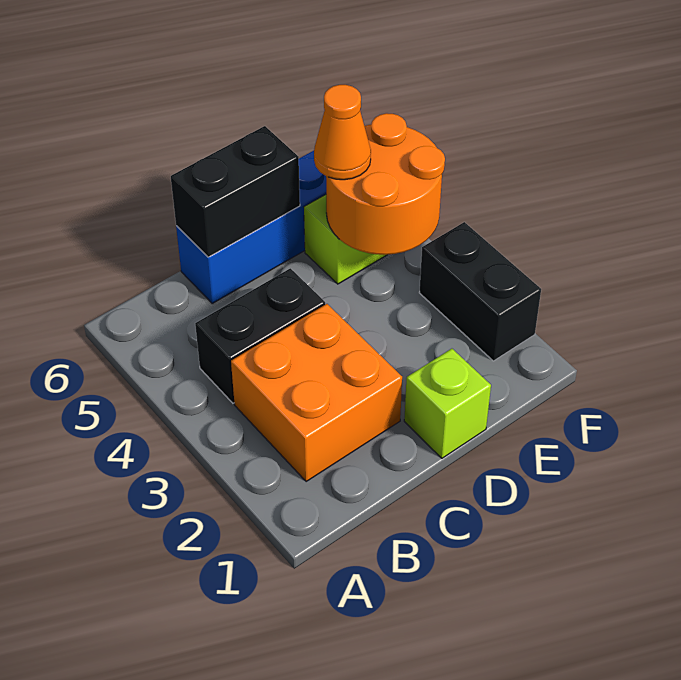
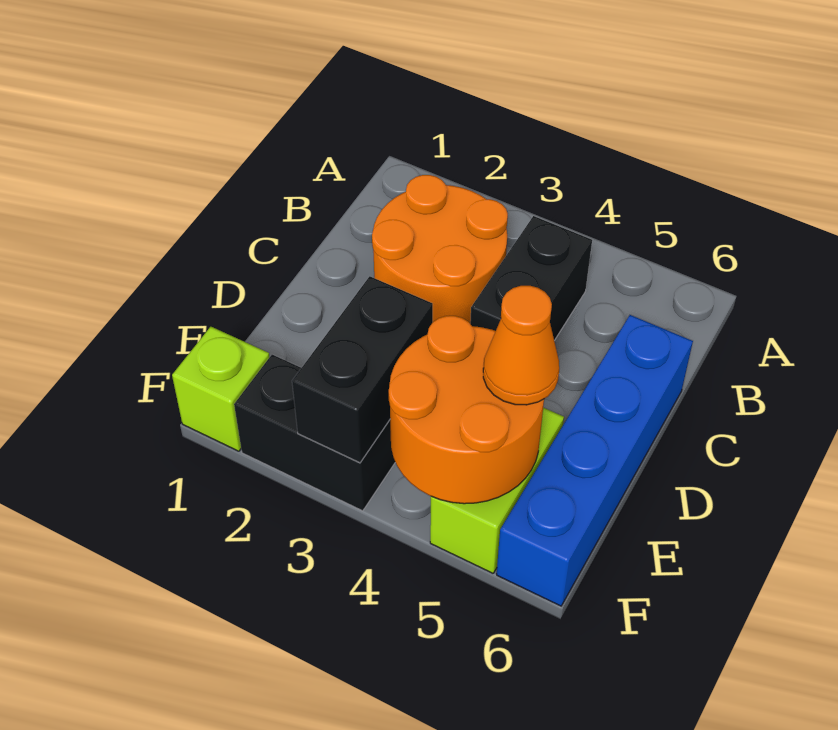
orange 2x2 brick [231,304,402,482] -> orange 2x2 round brick [372,175,508,323]
black 1x2 brick [171,126,300,257] -> black 1x2 brick moved to [292,276,433,463]
lime 1x1 brick [404,349,491,458] -> lime 1x1 brick moved to [172,327,269,451]

